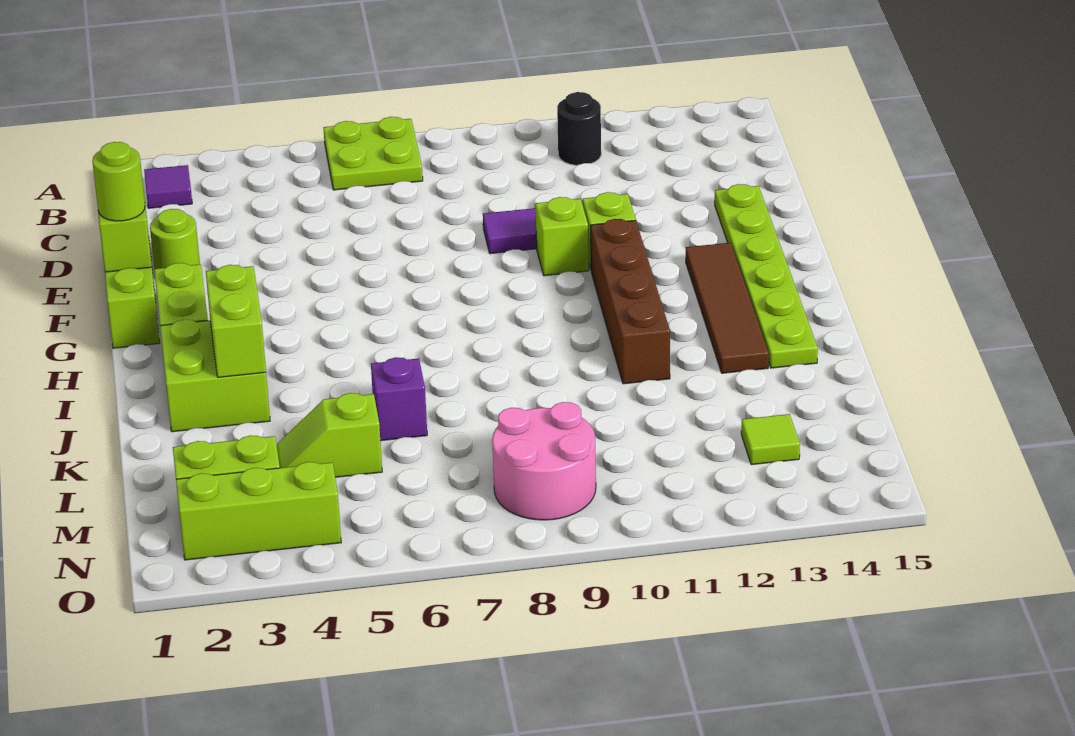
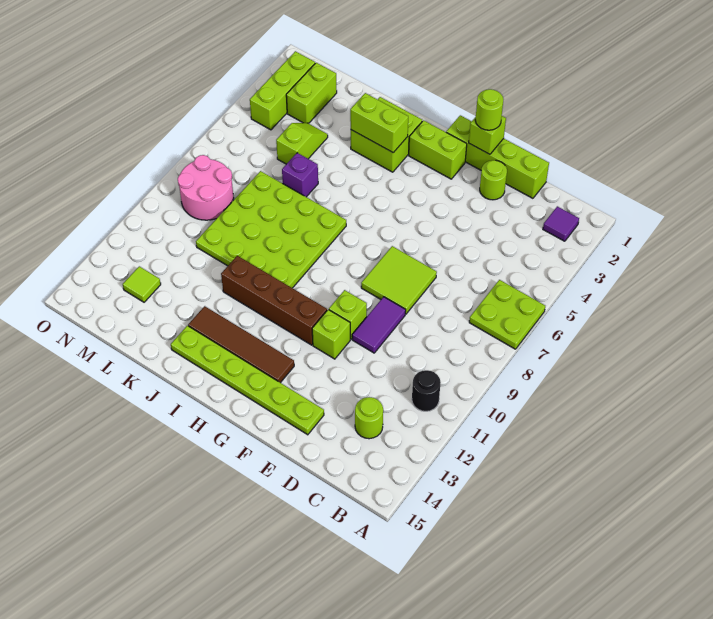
none -> lime 1x1 round brick [355,397,383,439]
none -> lime 2x2 tile [361,246,437,314]
none -> lime 4x4 plate [196,171,346,288]

